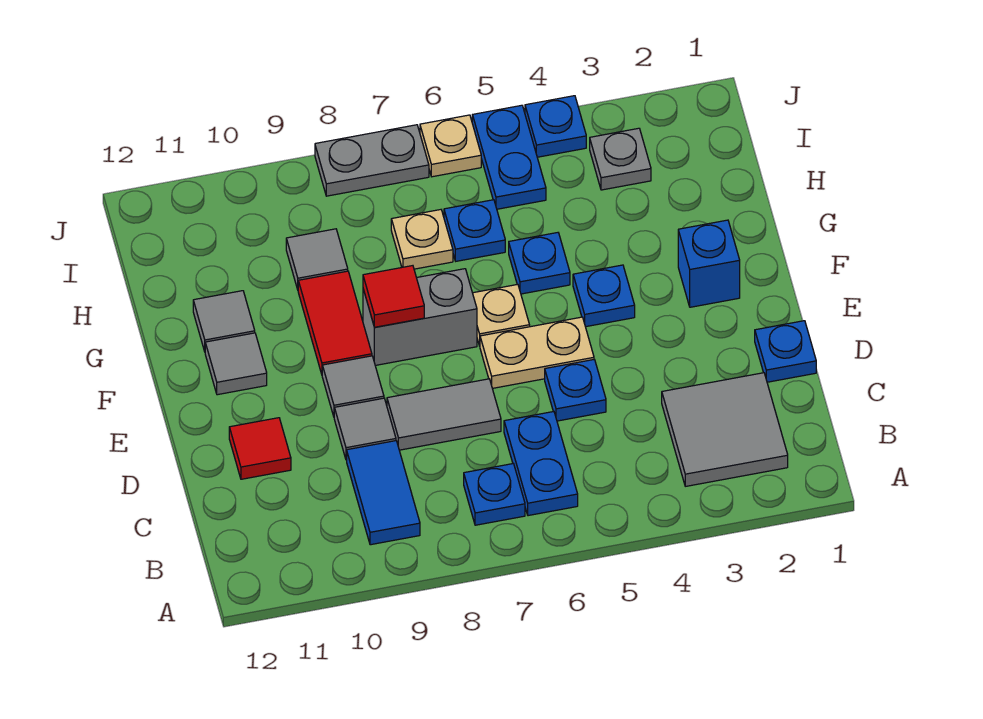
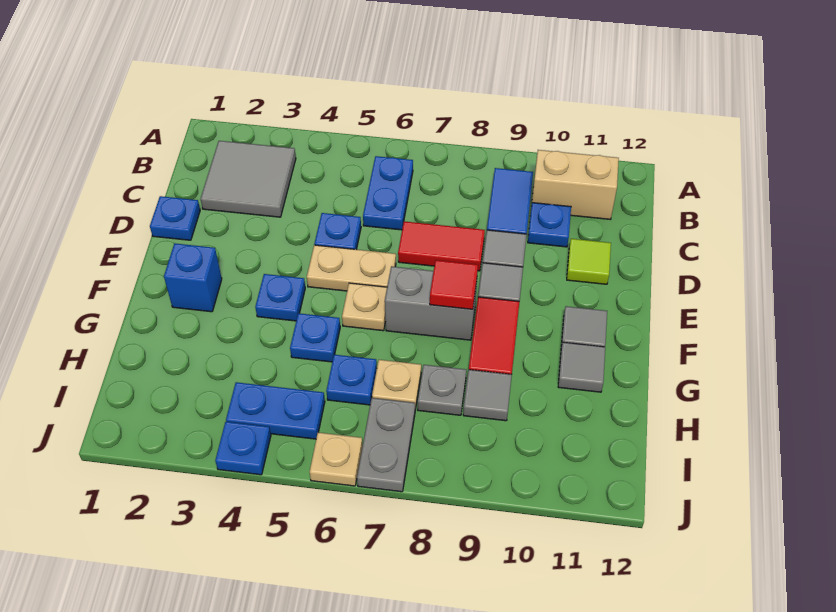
blue 1x1 plate [464,464,525,525] -> blue 1x1 plate moved to [528,203,571,247]
none -> tan 1x2 brick [532,150,619,219]
grey 1x2 tile [387,379,501,450] -> red 1x2 tile [398,221,485,271]
red 1x1 tile [229,418,291,479] -> lime 1x1 tile [567,239,611,284]
grey 1x1 plate [590,128,651,190] -> grey 1x1 plate moved to [418,365,466,415]
blue 1x2 plate [472,105,546,209] -> blue 1x2 plate turned to [226,382,325,439]
grey 1x2 plate [315,125,429,196] -> grey 1x2 plate turned to [357,398,415,492]

